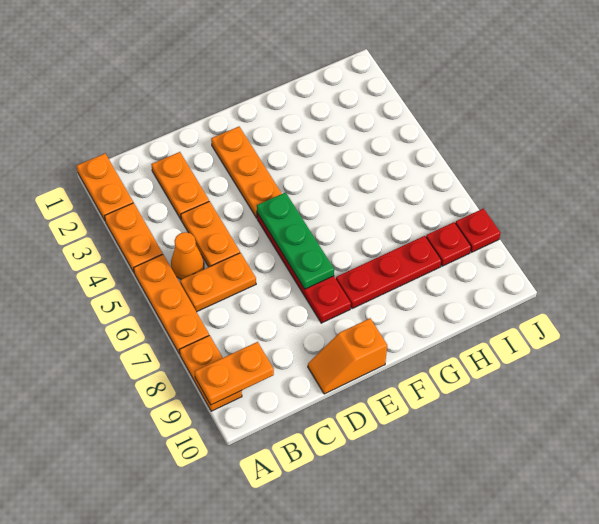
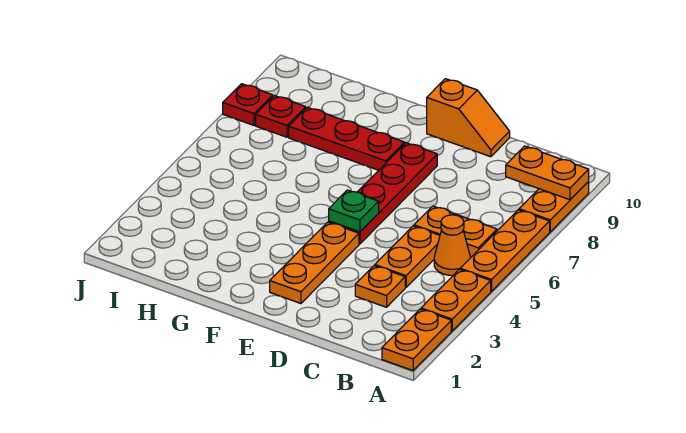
orange 1x2 plate [151,152,209,219] -> orange 1x1 plate [355,266,405,307]
green 1x3 plate [257,192,334,289] -> green 1x1 plate [329,190,379,232]

